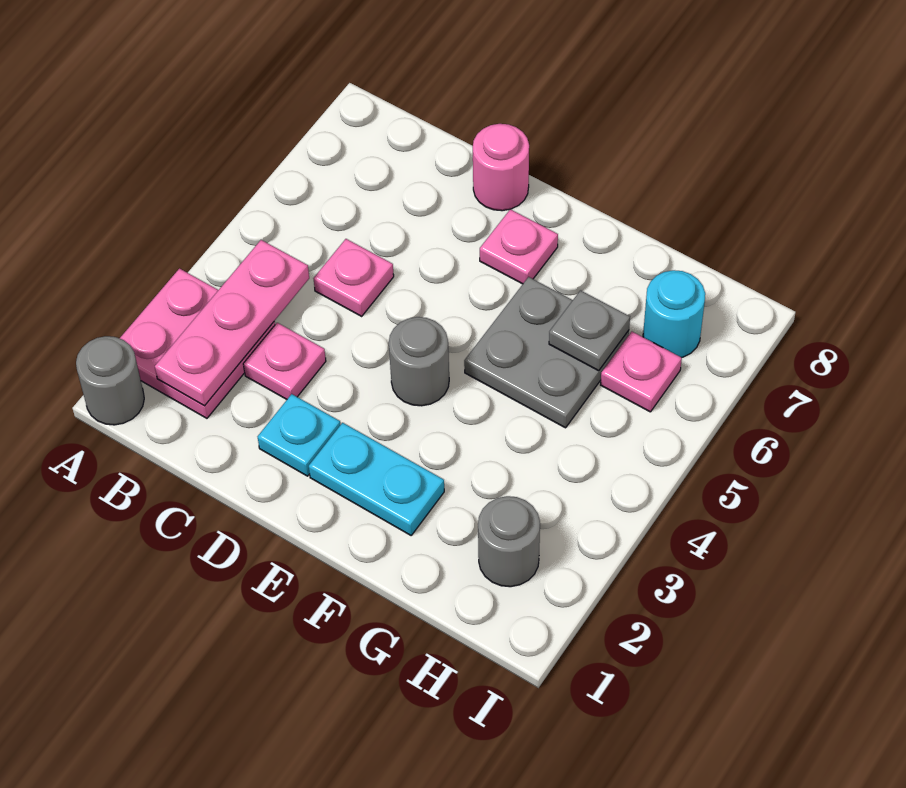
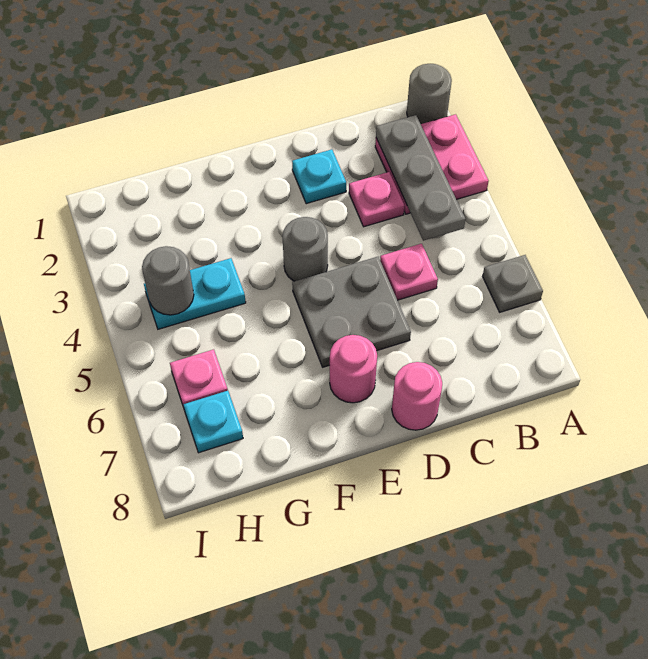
pink 1x3 plate [155,240,309,406] -> grey 1x3 plate [376,115,465,241]
cyan 1x2 plate [309,423,444,535] -> cyan 1x2 plate moved to [144,258,246,329]
pink 1x1 plate [480,209,558,284] -> pink 1x1 round brick [330,335,377,403]
grey 2x2 plate [464,277,629,428] -> grey 2x2 plate moved to [292,257,411,367]
grey 1x1 plate [549,290,630,371] -> grey 1x1 plate moved to [483,255,543,312]
grey 1x1 round brick [478,496,540,587] -> grey 1x1 round brick moved to [142,246,194,315]
cyan 1x1 round brick [643,270,705,358] -> cyan 1x1 plate [183,391,243,453]

